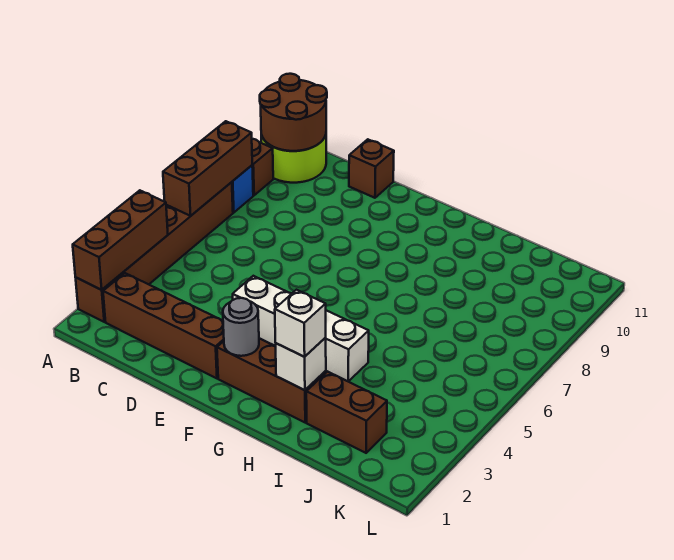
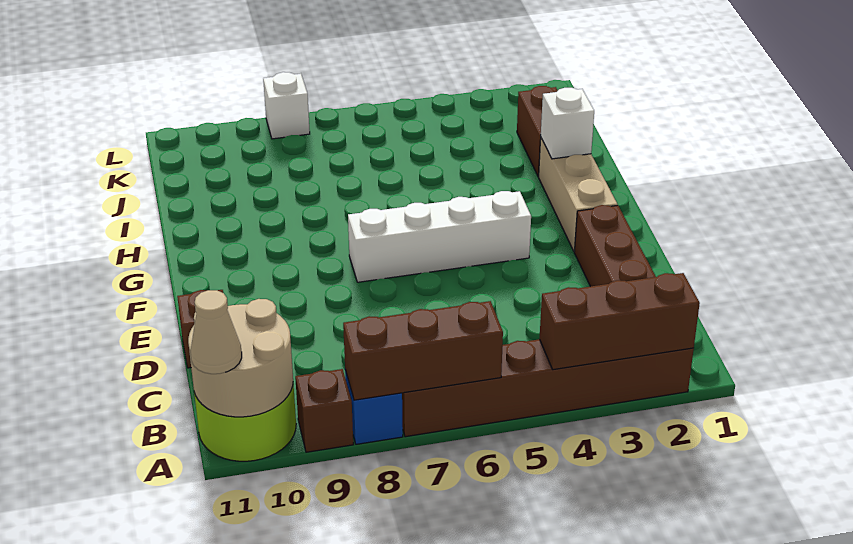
brown 2x2 round brick [260,74,327,151] -> tan 2x2 round brick [188,299,293,417]
none -> tan 1x1 cone [191,290,242,374]
white 1x4 brick [233,276,369,382] -> white 1x4 brick turned to [348,191,531,282]
brown 1x3 brick [217,338,326,422] -> tan 1x3 brick [539,138,618,252]
grey 1x1 round brick [223,298,259,356] -> none
white 1x1 brick [275,290,326,357] -> white 1x1 brick moved to [263,72,310,139]

